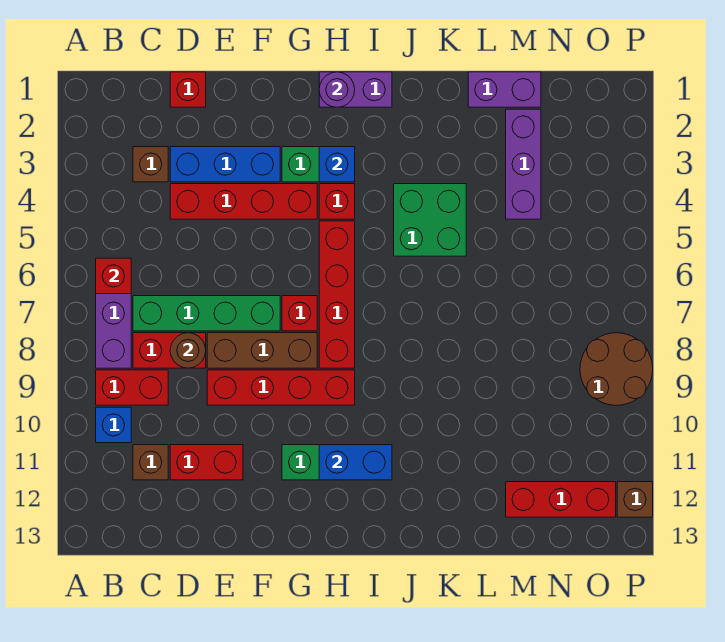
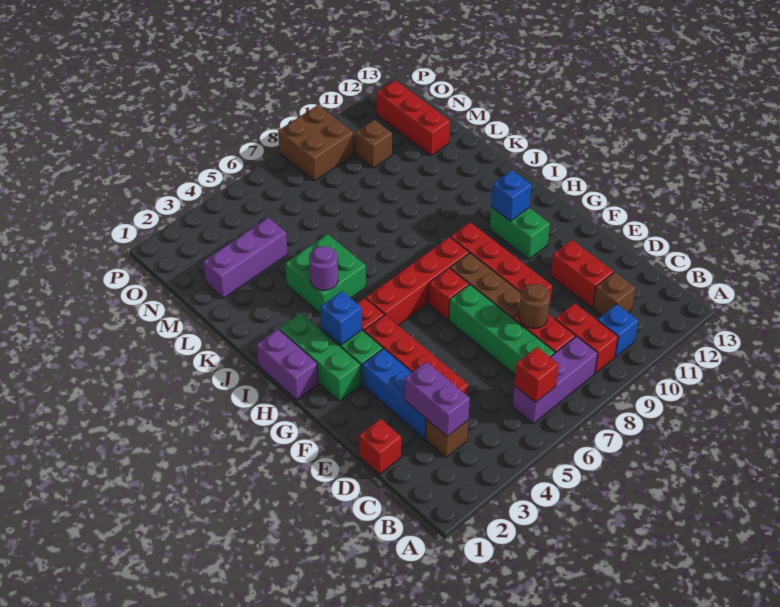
none -> green 1x3 brick [279,313,361,401]
purple 1x1 round brick [319,72,355,107] -> purple 1x1 round brick moved to [309,246,338,290]
blue 1x2 brick [319,445,392,480] -> blue 1x1 brick [491,170,531,221]
purple 1x2 brick [468,72,541,107] -> purple 1x2 brick moved to [405,362,470,436]
brown 2x2 round brick [580,333,653,405] -> brown 2x2 brick [278,105,354,181]
brown 1x1 brick [617,482,653,517] -> brown 1x1 brick moved to [355,120,392,168]

